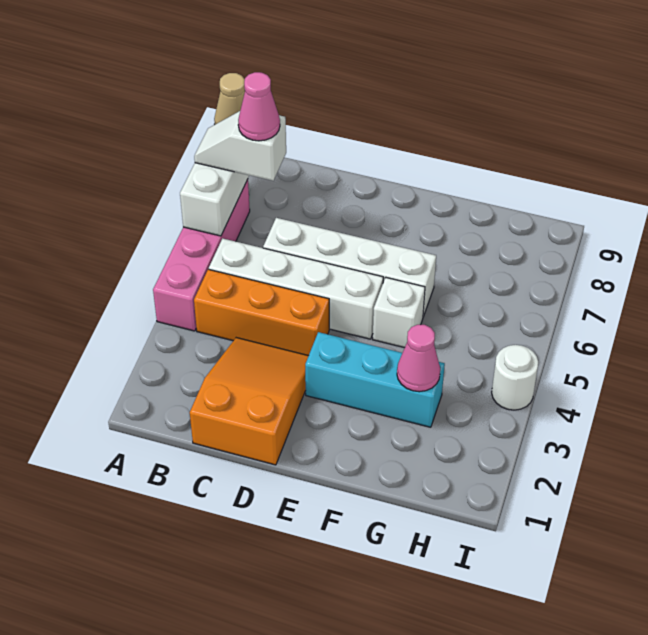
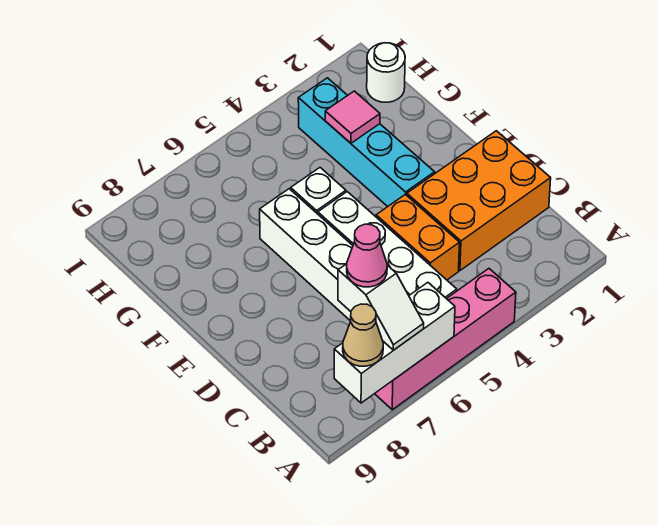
orange 1x3 brick [194,269,329,356] -> orange 1x2 brick [376,194,460,280]
orange 2x3 slope [190,338,308,465] -> orange 2x3 brick [407,131,551,270]
cyan 1x3 brick [305,332,445,427] -> cyan 1x4 brick [298,78,435,207]
pink 1x1 cone [397,325,440,392] -> pink 1x1 tile [325,91,380,143]
white 1x1 round brick [492,345,538,410] -> white 1x1 round brick moved to [367,43,405,102]

